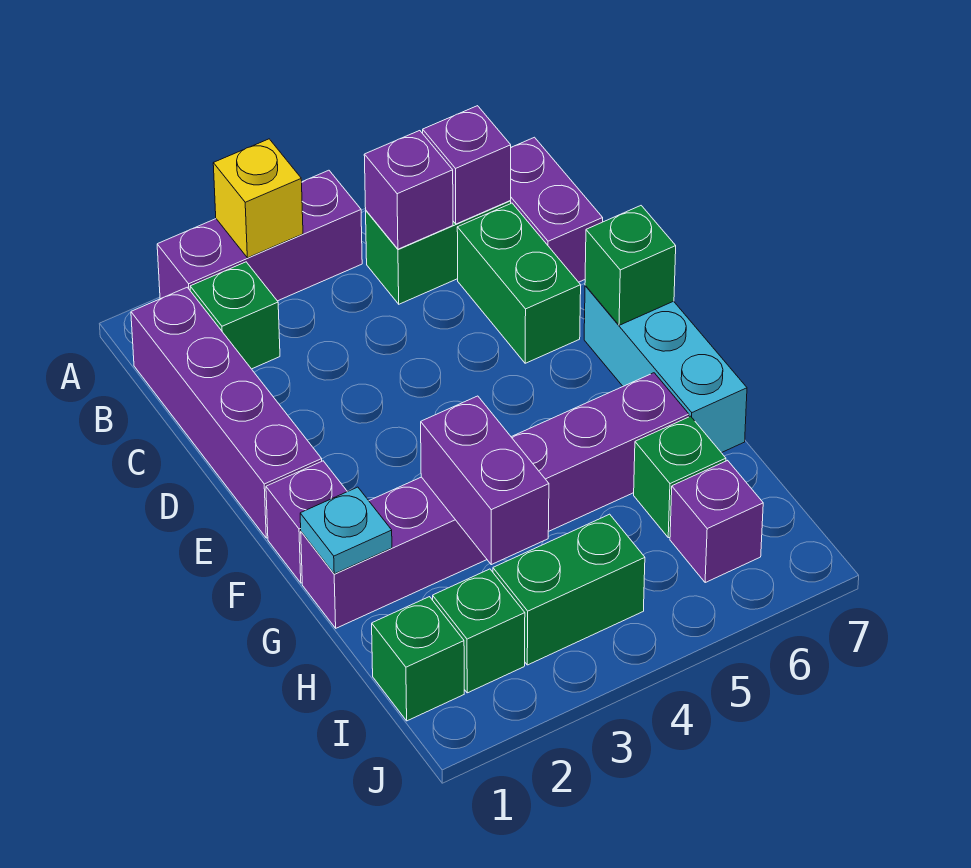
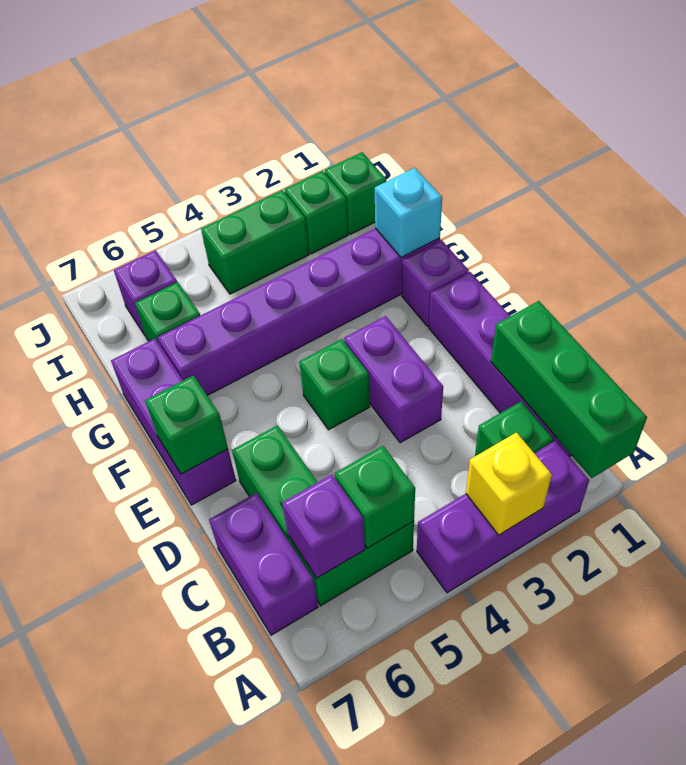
none -> green 1x3 brick [491,301,647,478]
purple 1x1 brick [364,131,453,249] -> green 1x1 brick [335,446,415,548]
none -> green 1x1 brick [299,339,370,430]
cyan 1x3 brick [584,286,747,453] -> purple 1x3 brick [111,339,236,505]
cyan 1x1 plate [300,487,392,574] -> cyan 1x1 brick [375,168,442,257]
purple 1x2 brick [421,396,549,565] -> purple 1x2 brick moved to [344,316,443,443]

